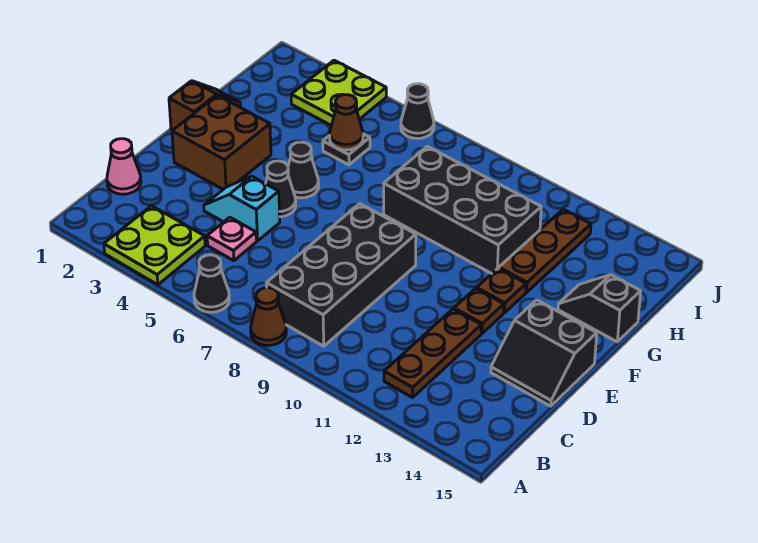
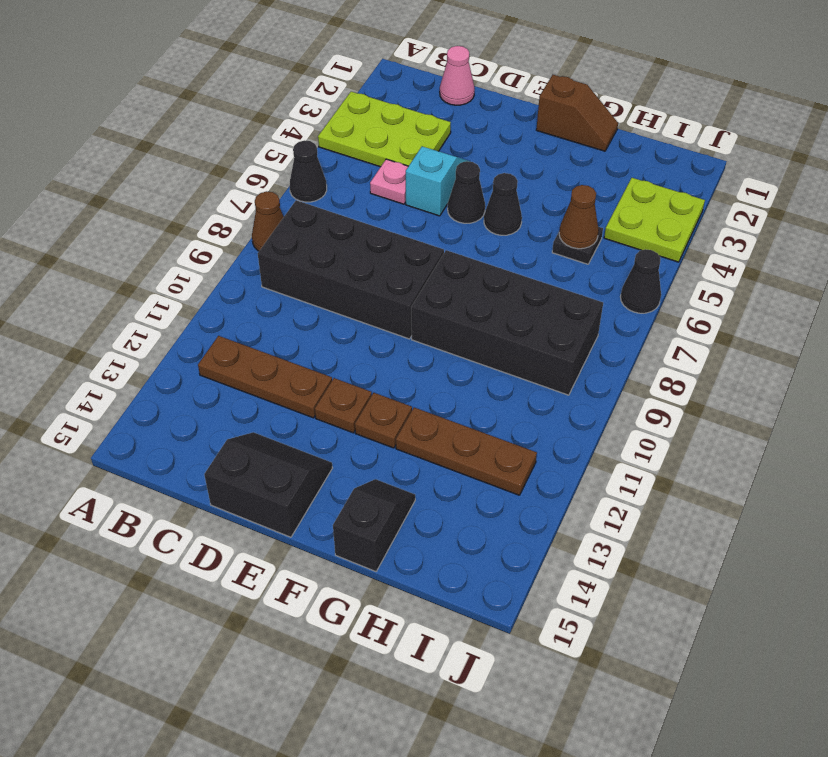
lime 2x2 plate [104,206,205,285] -> lime 2x3 plate [318,92,451,167]
black 2x2 slope [491,300,597,406] -> black 2x2 slope turned to [204,432,332,537]
brown 2x2 brick [172,95,271,189] -> none
black 2x4 brick [384,146,541,274] -> black 2x4 brick turned to [411,250,603,395]

